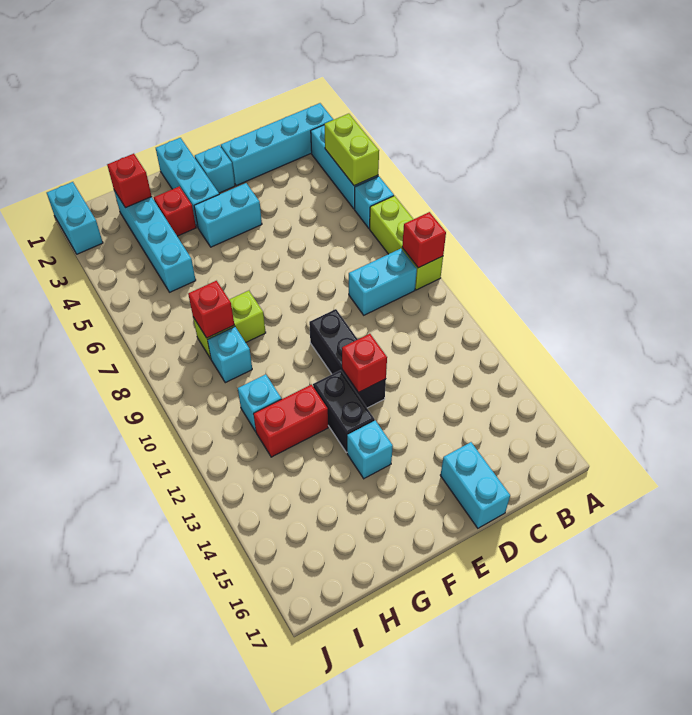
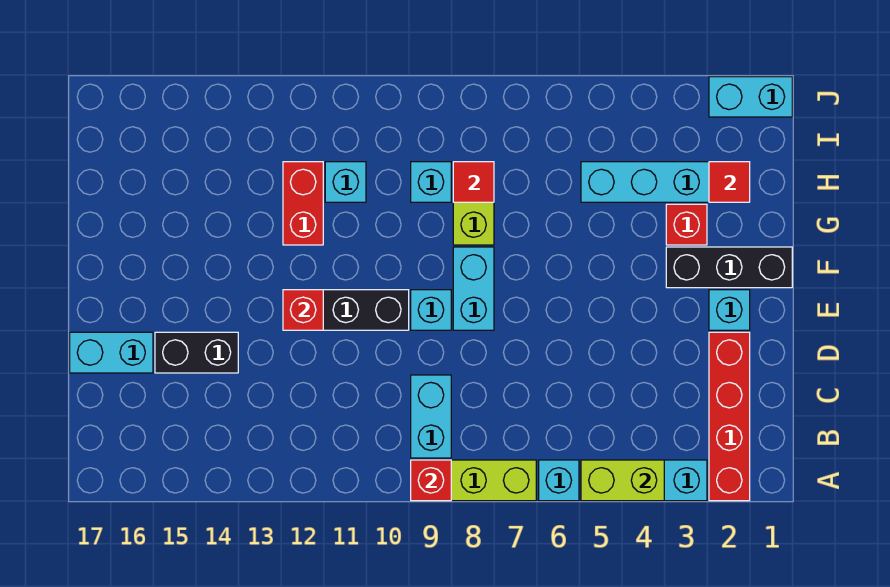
cyan 1x4 brick [221,103,334,185] -> red 1x4 brick [709,332,750,501]
cyan 1x2 brick [194,183,262,247] -> cyan 1x2 brick moved to [453,247,494,330]
cyan 1x3 brick [156,138,219,227] -> black 1x3 brick [666,247,792,288]
black 1x2 brick [313,370,375,453] -> black 1x2 brick moved to [155,332,238,373]
cyan 1x1 brick [347,420,393,479] -> cyan 1x1 brick moved to [411,290,451,330]
red 1x1 brick [107,154,152,208] -> red 1x1 tile [709,162,750,202]
red 1x1 brick [188,281,234,338] -> red 1x1 tile [453,162,494,202]

